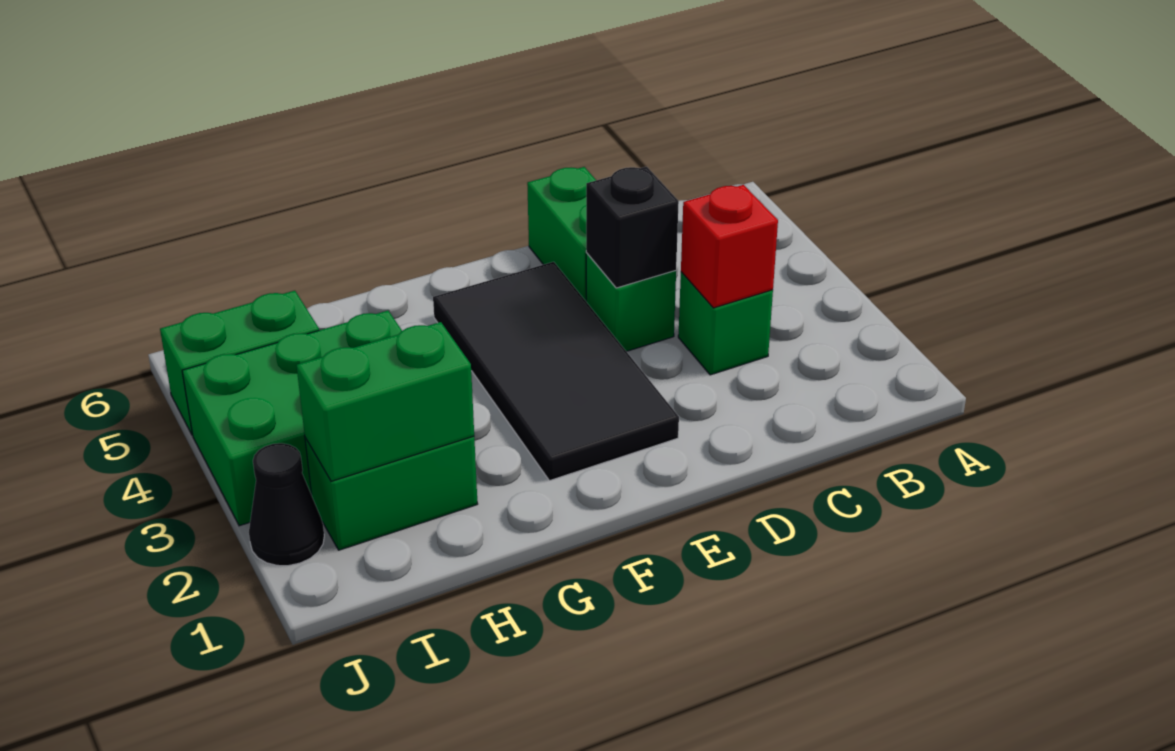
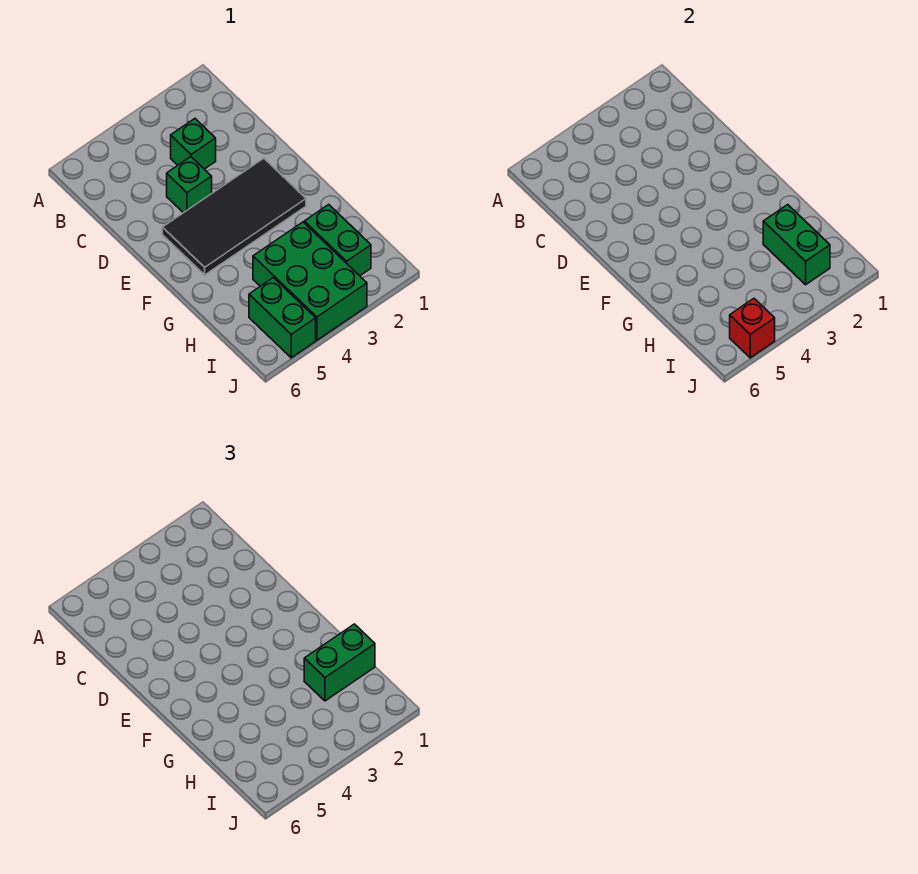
red 1x1 brick [681,185,778,308] -> red 1x1 brick moved to [730,299,775,358]
black 1x1 brick [586,167,679,288] -> none
green 1x2 brick [527,167,596,301] -> green 1x2 brick moved to [304,624,375,701]
black 1x1 cone [249,443,324,566] -> none

